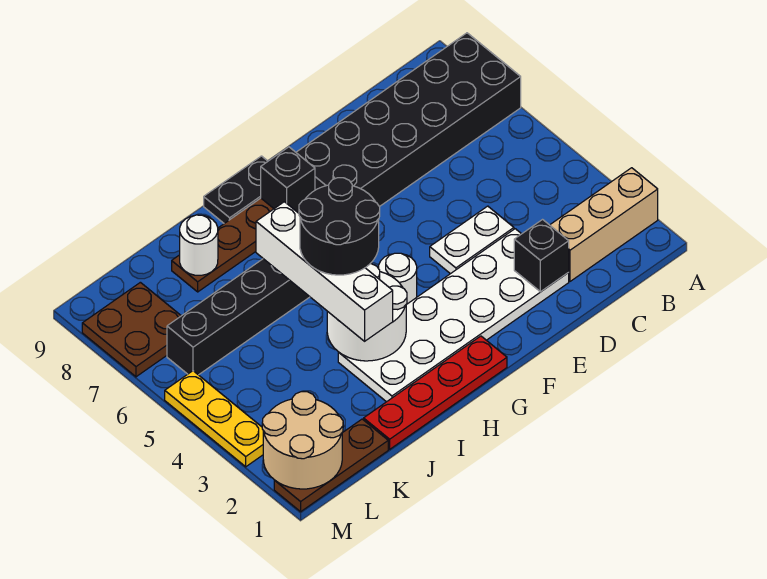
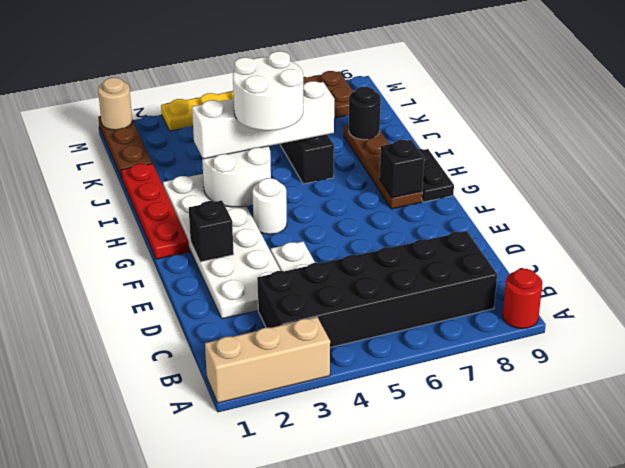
tan 1x3 brick [550,168,658,281] -> tan 1x3 brick turned to [205,317,330,403]
black 2x6 brick [296,33,521,207] -> black 2x6 brick turned to [257,231,497,347]
none -> red 1x1 round brick [502,269,542,329]
black 1x1 brick [514,220,569,292] -> black 1x1 brick moved to [189,200,234,262]
black 2x2 round brick [299,178,380,275] -> white 2x2 round brick [233,51,303,131]
white 1x1 round brick [180,215,218,275] -> black 1x1 round brick [349,87,381,140]
tan 2x2 round brick [262,392,343,489] -> tan 1x1 round brick [98,77,132,130]

